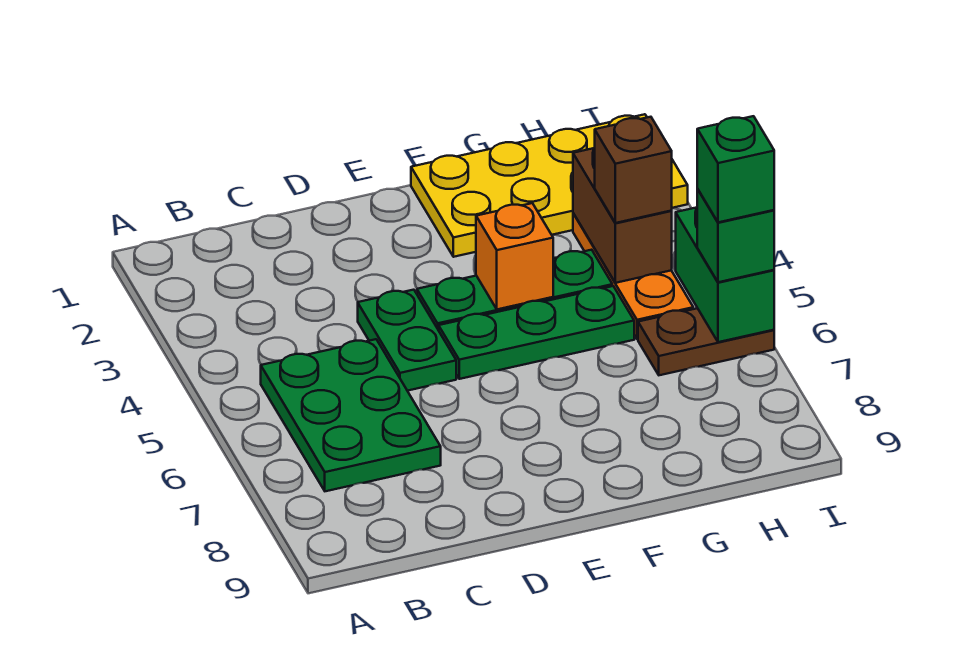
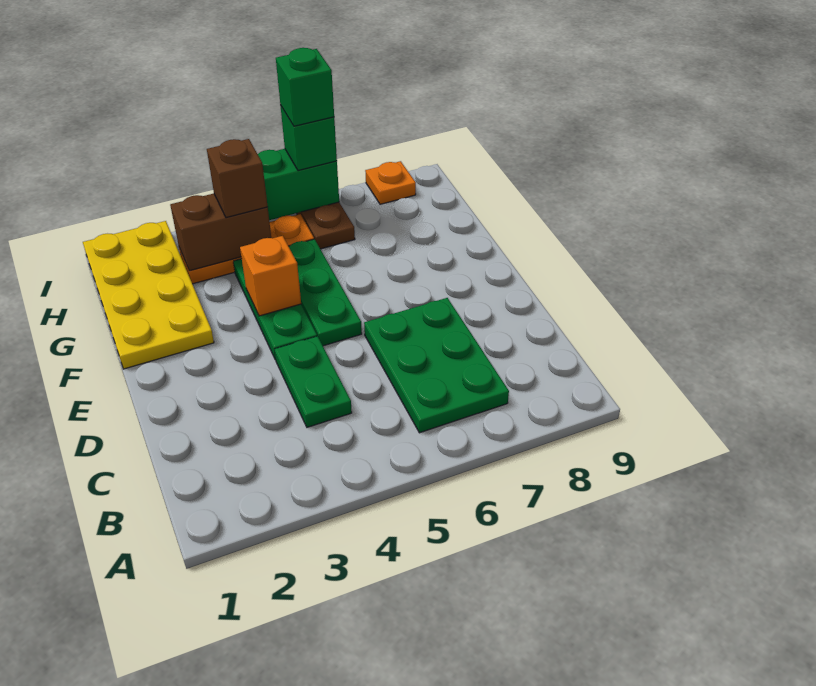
green 2x3 plate [261,339,441,491] -> green 2x3 plate turned to [364,298,509,433]
green 1x2 plate [358,290,456,391] -> green 1x2 plate turned to [275,336,352,427]
none -> orange 1x1 plate [365,161,416,204]

